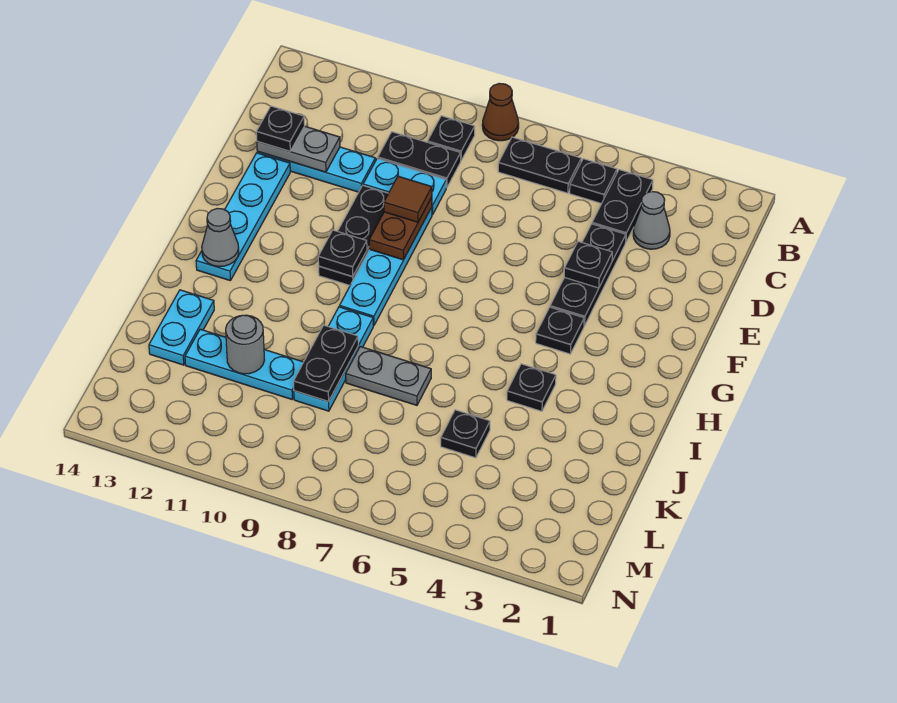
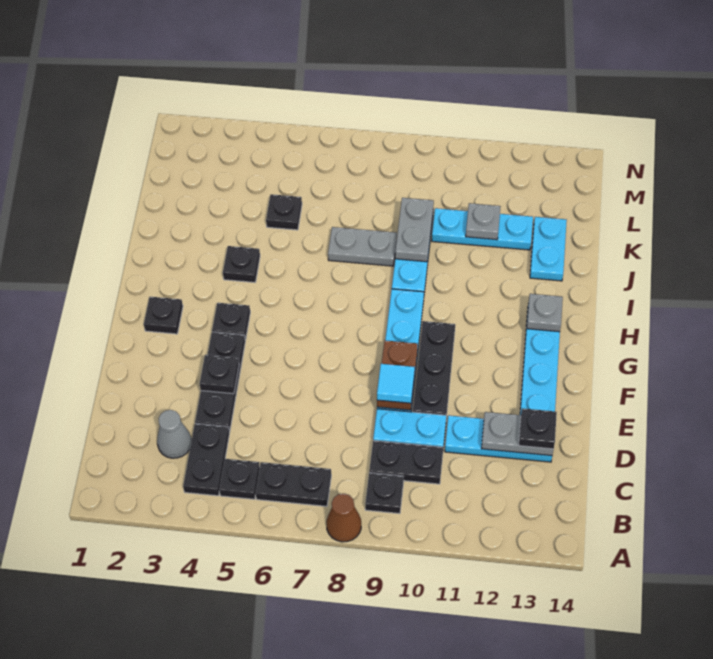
brown 1x1 tile [384,176,432,222] -> cyan 1x1 tile [377,364,415,403]
black 1x1 plate [318,230,367,277] -> black 1x1 plate moved to [144,297,183,334]
grey 1x1 cone [202,208,239,267] -> grey 1x1 plate [527,294,563,332]
black 1x2 plate [294,325,358,401] -> grey 1x2 plate [395,198,434,262]
grey 1x1 round brick [226,315,264,374] -> grey 1x1 plate [466,203,501,240]

